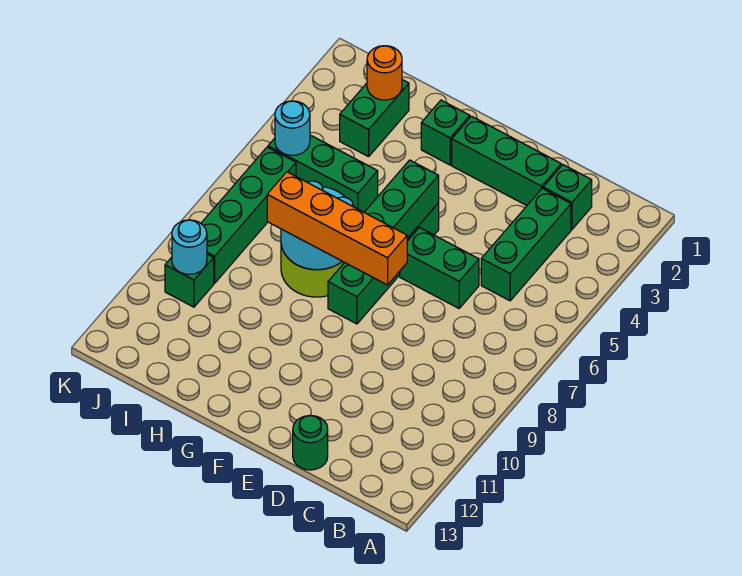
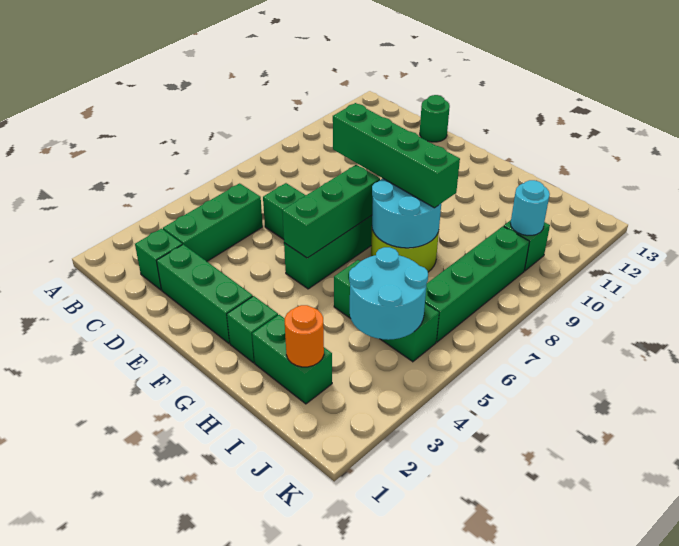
orange 1x4 brick [267,172,407,285] -> green 1x4 brick [333,103,460,208]
green 1x2 brick [340,80,409,157] -> green 1x2 brick turned to [252,315,332,404]
cyan 1x1 round brick [275,101,310,155] -> cyan 2x2 round brick [349,247,428,340]

